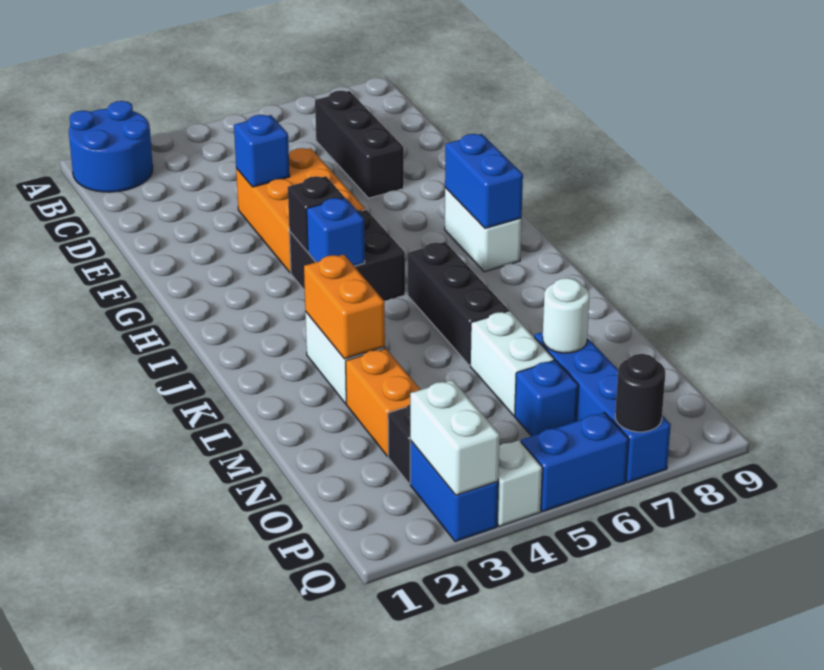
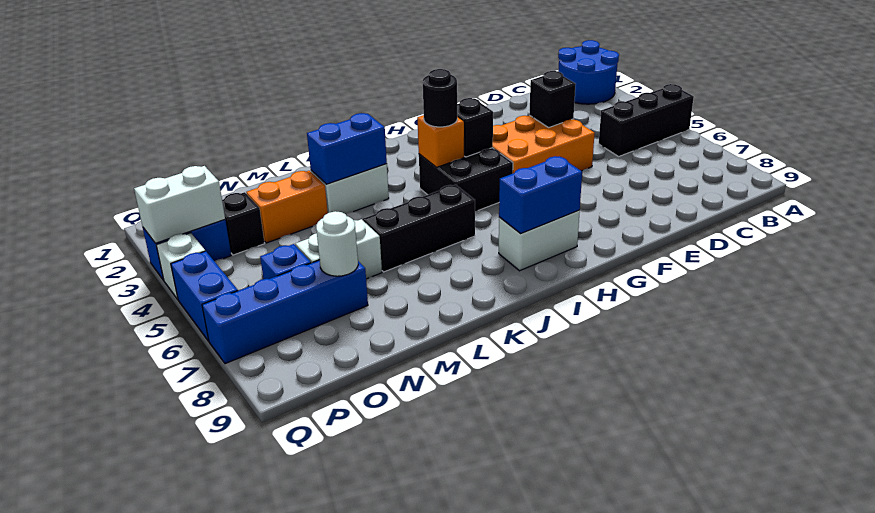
black 1x3 brick [315,91,404,198] -> black 1x3 brick moved to [599,84,694,156]
blue 1x1 brick [234,115,290,187] -> black 1x1 brick [529,71,576,127]
blue 1x1 brick [307,198,365,266] -> orange 1x1 brick [417,115,464,167]
orange 1x2 brick [304,255,385,359] -> blue 1x2 brick [307,113,387,184]
black 1x1 round brick [615,354,665,432] -> black 1x1 round brick moved to [423,69,457,127]

